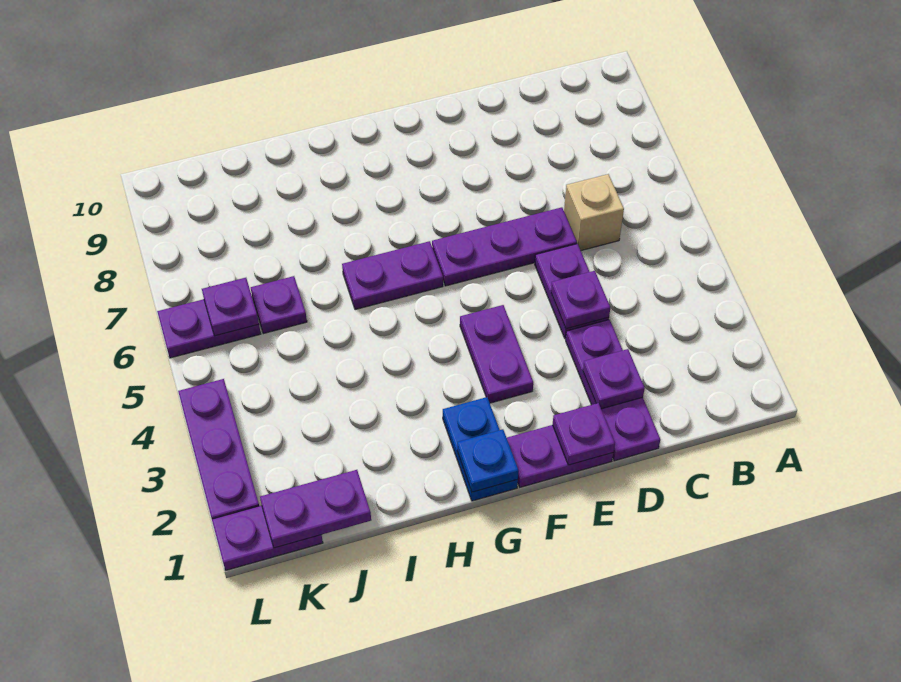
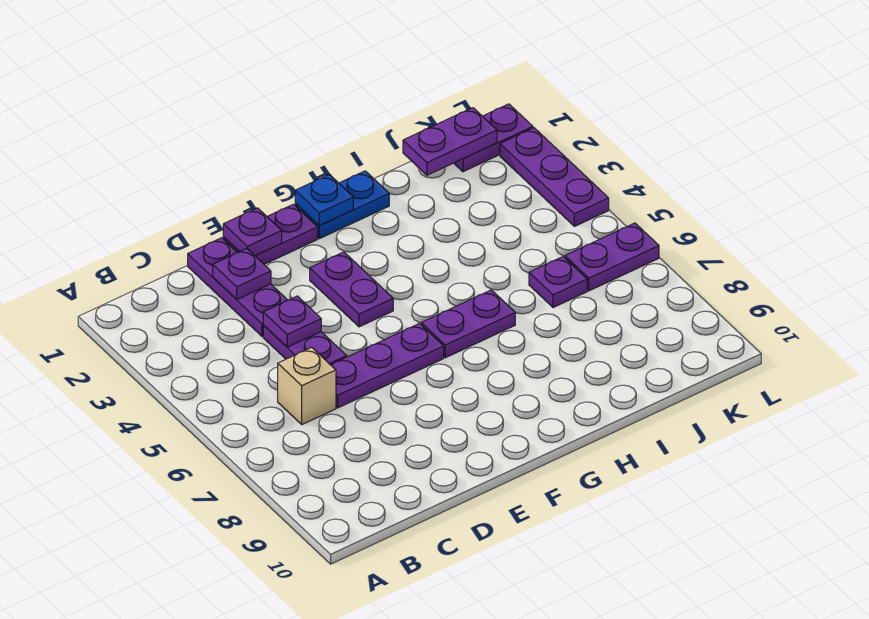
blue 1x2 plate [443,397,518,501] -> blue 1x2 plate turned to [295,171,389,239]
purple 1x1 plate [202,278,259,336] -> none

